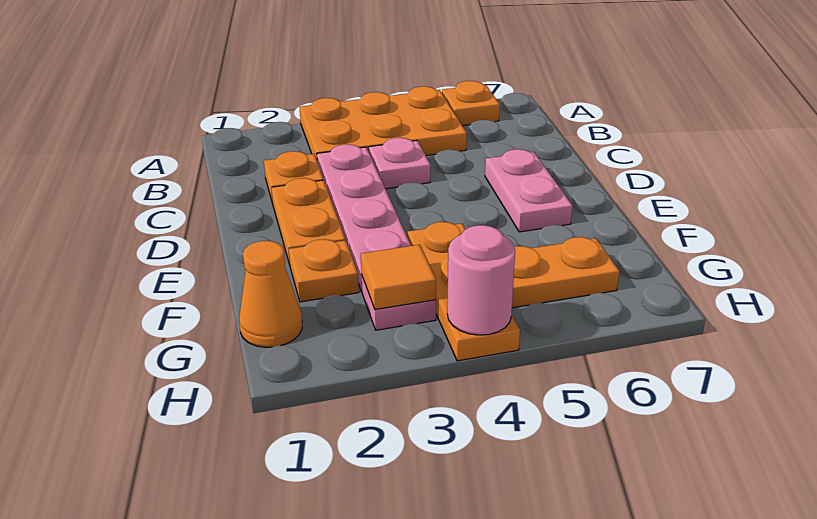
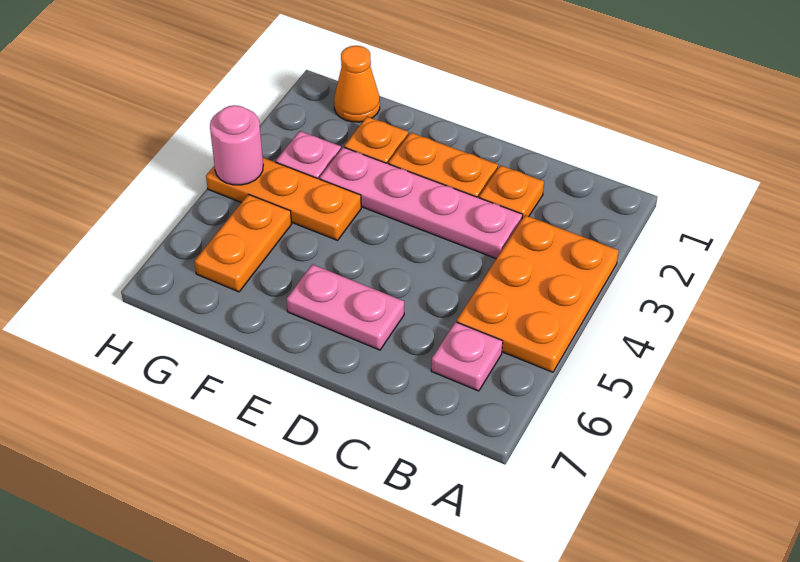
orange 1x1 plate [442,81,500,126] -> none
pink 1x1 plate [369,138,430,189] -> pink 1x1 plate moved to [431,322,503,391]
orange 1x1 tile [361,245,436,310] -> none

